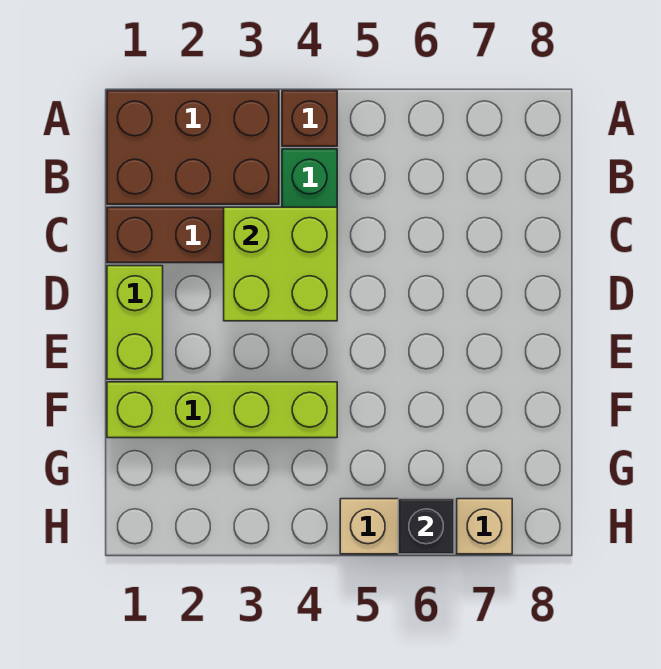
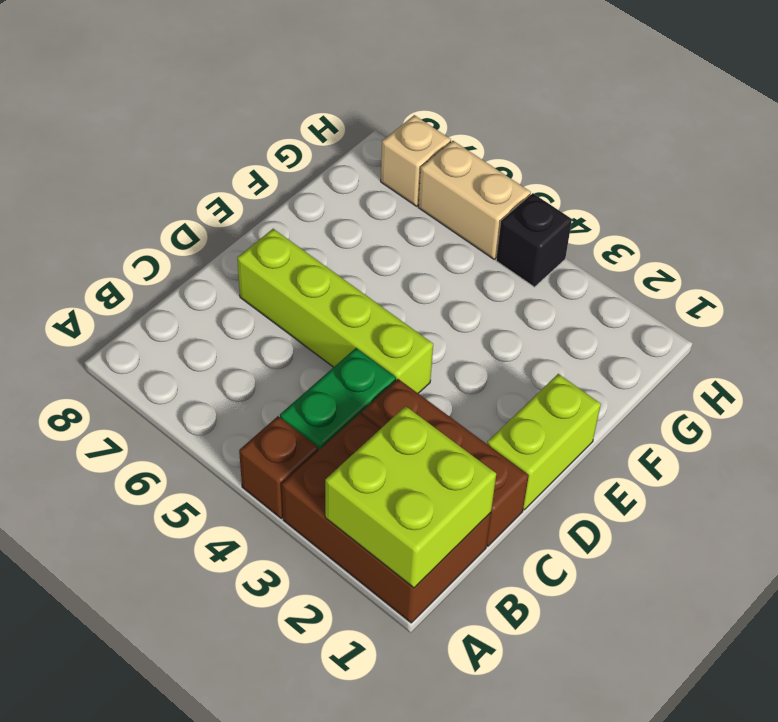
lime 2x2 brick [224,207,337,321] -> lime 2x2 brick moved to [325,406,496,588]
lime 1x4 brick [107,382,337,438] -> lime 1x4 brick moved to [237,229,433,393]
black 1x1 brick [398,499,454,554] -> black 1x1 brick moved to [496,193,572,287]

